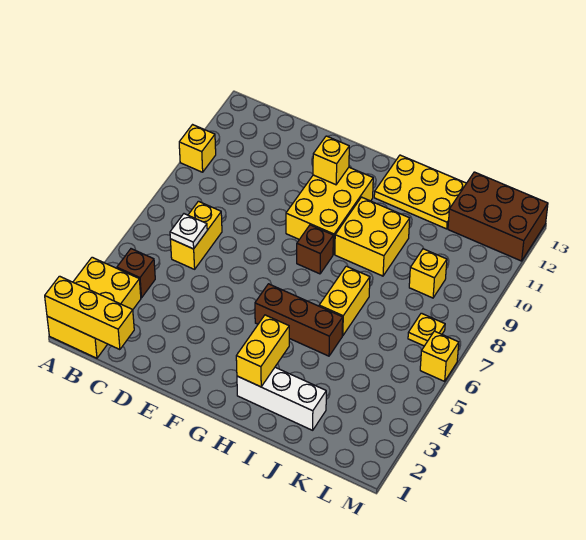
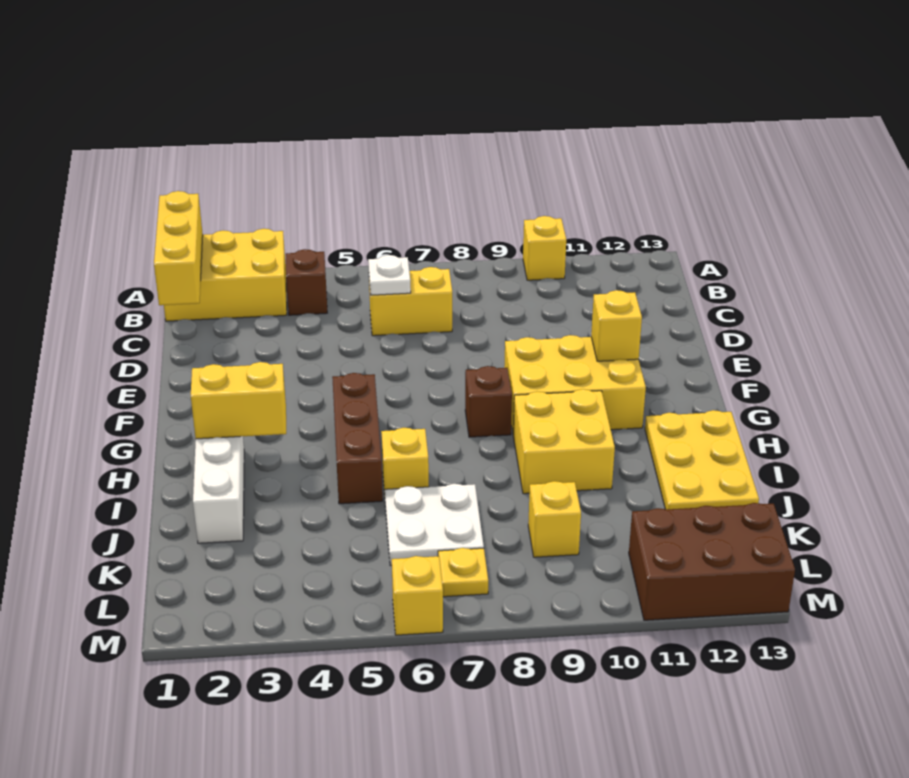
yellow 1x2 brick [319,266,370,336] -> yellow 1x1 brick [381,428,429,494]
none -> white 2x2 plate [385,484,484,565]
brown 2x3 brick [448,172,548,261] -> brown 2x3 brick turned to [629,503,795,620]

